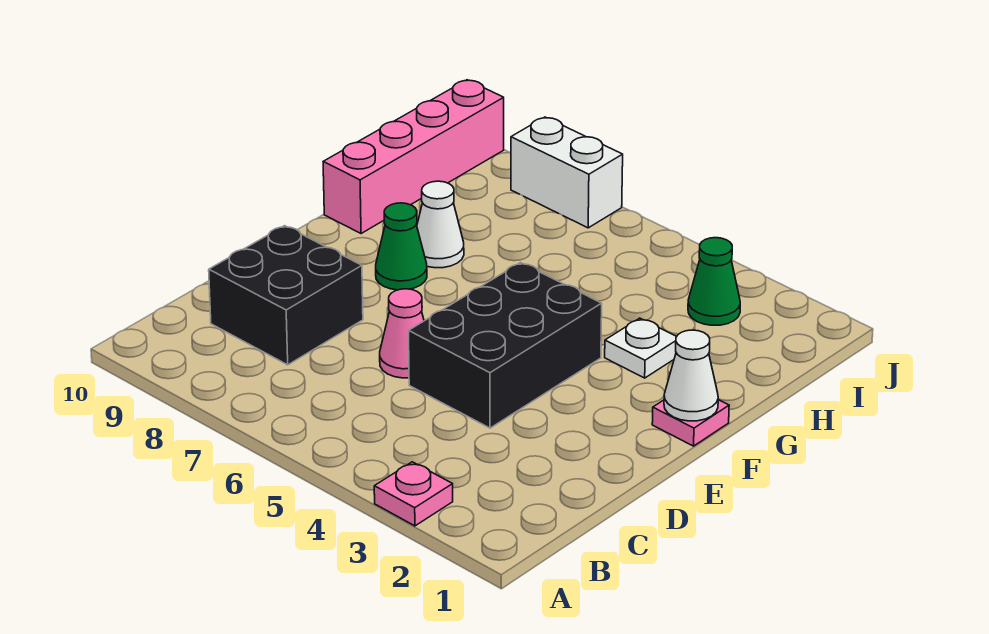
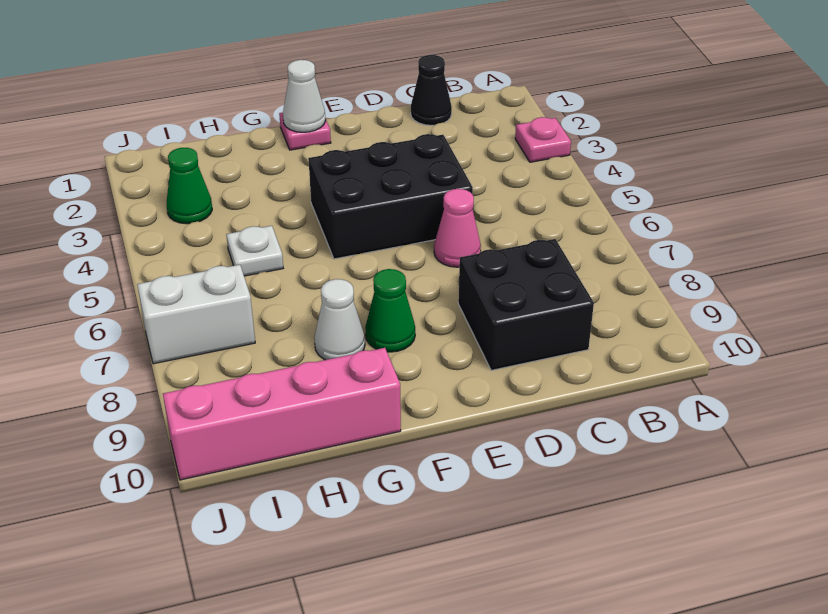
none -> black 1x1 cone [411,55,452,125]
white 1x1 plate [605,318,677,378] -> white 1x1 plate moved to [226,226,283,276]
white 1x2 brick [511,117,623,228] -> white 1x2 brick turned to [137,265,255,364]

